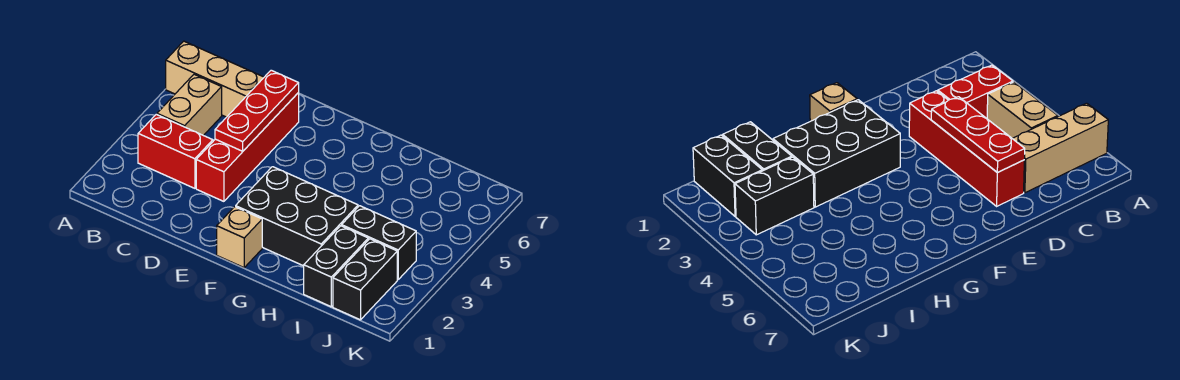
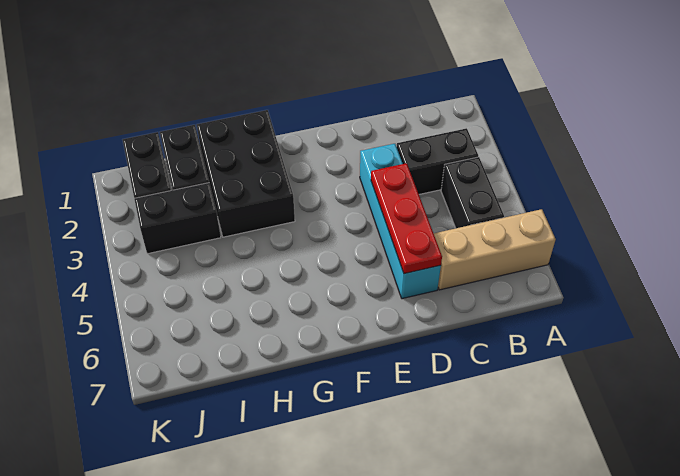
red 1x2 brick [138,114,213,188] -> black 1x2 brick [397,128,478,194]
tan 1x2 brick [157,74,222,135] -> black 1x2 brick [441,157,504,228]
red 1x4 brick [196,93,299,201] -> cyan 1x4 brick [360,144,441,299]
tan 1x1 brick [217,207,262,268] -> none
black 2x3 brick [236,167,358,266] -> black 2x3 brick turned to [197,110,295,237]

